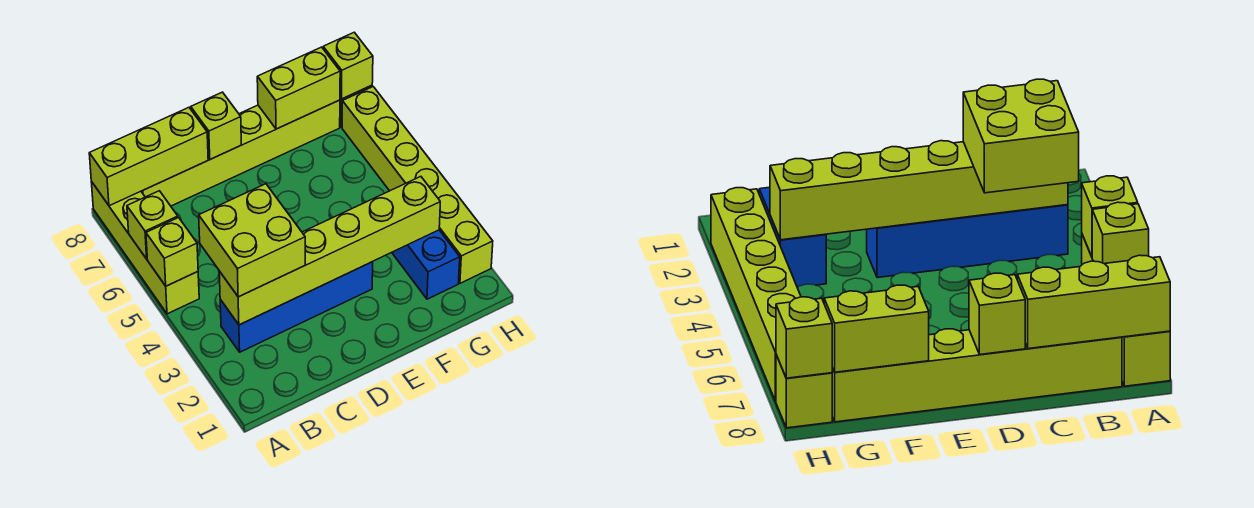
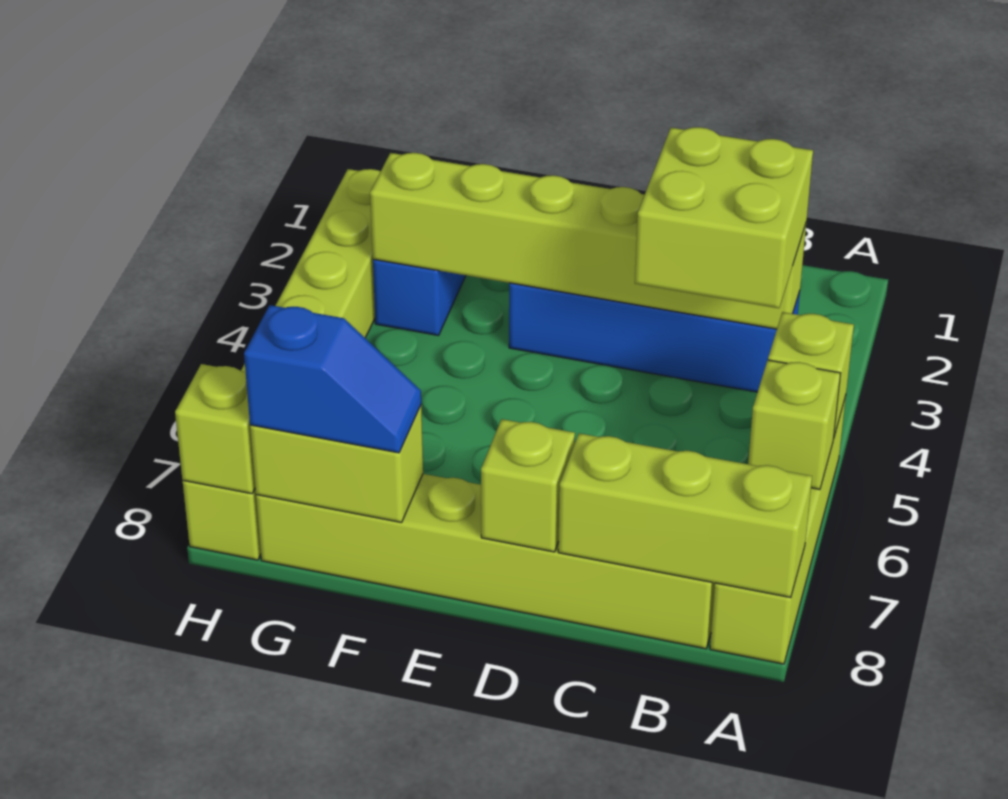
none -> blue 1x2 slope [244,305,421,453]

